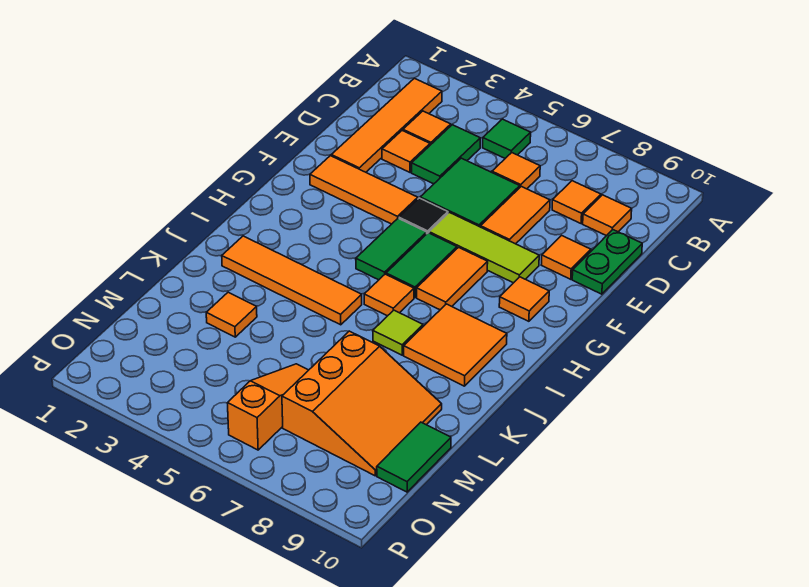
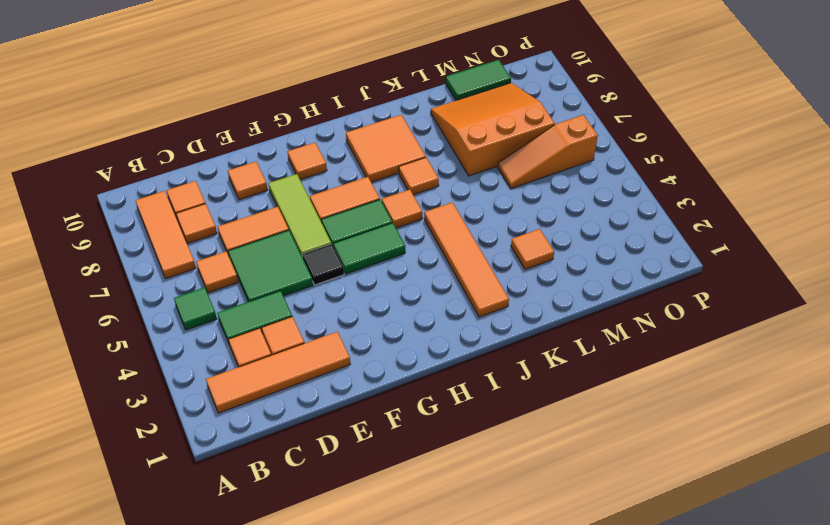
green 1x2 plate [572,230,642,294] -> none
orange 1x3 tile [310,156,418,224] -> orange 1x3 tile moved to [135,191,196,279]
lime 1x1 tile [373,310,423,355] -> orange 1x1 tile [399,158,439,195]

